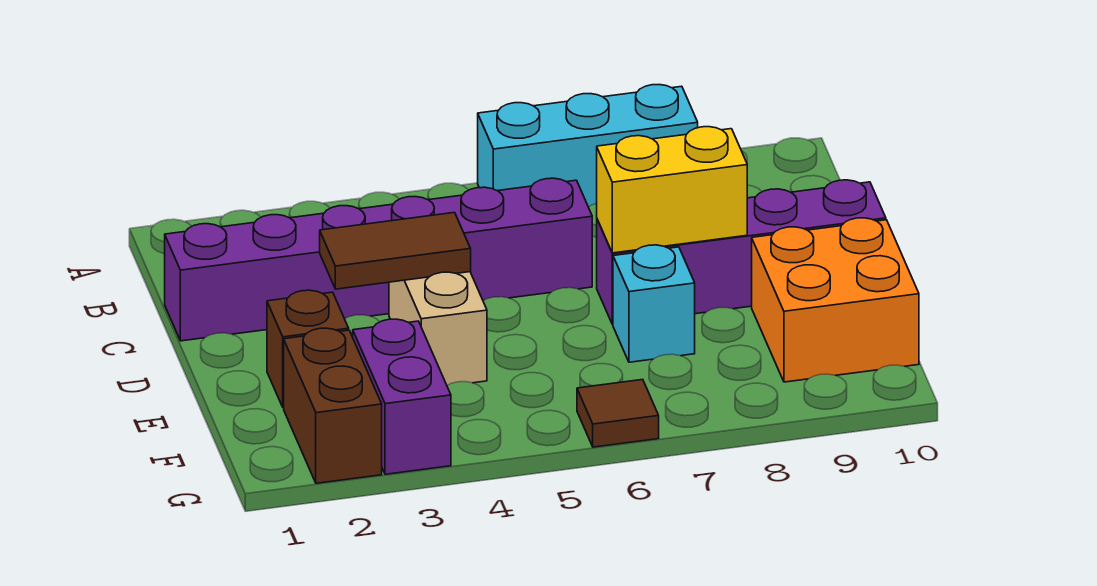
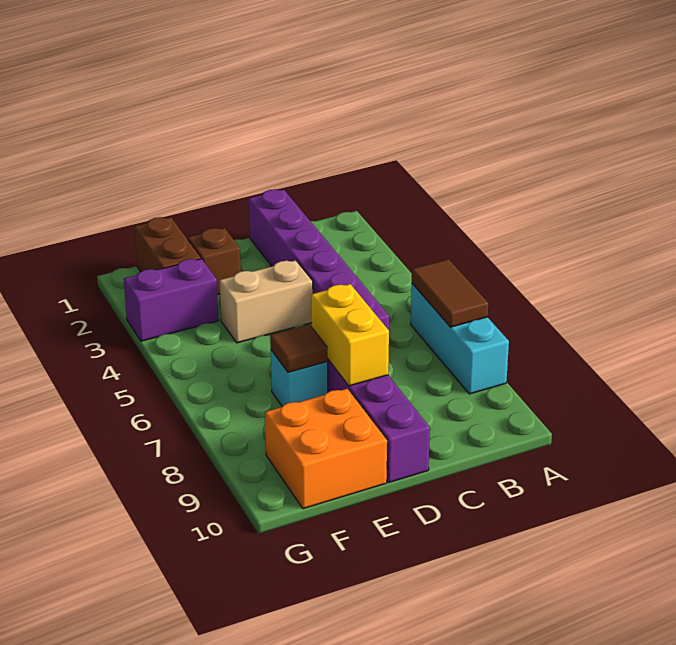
brown 1x2 tile [320,213,471,289] -> brown 1x2 tile moved to [412,259,488,327]
brown 1x2 brick [284,328,382,483] -> brown 1x2 brick turned to [134,217,201,272]
brown 1x1 tile [577,380,659,447] -> brown 1x1 tile moved to [270,324,327,372]

